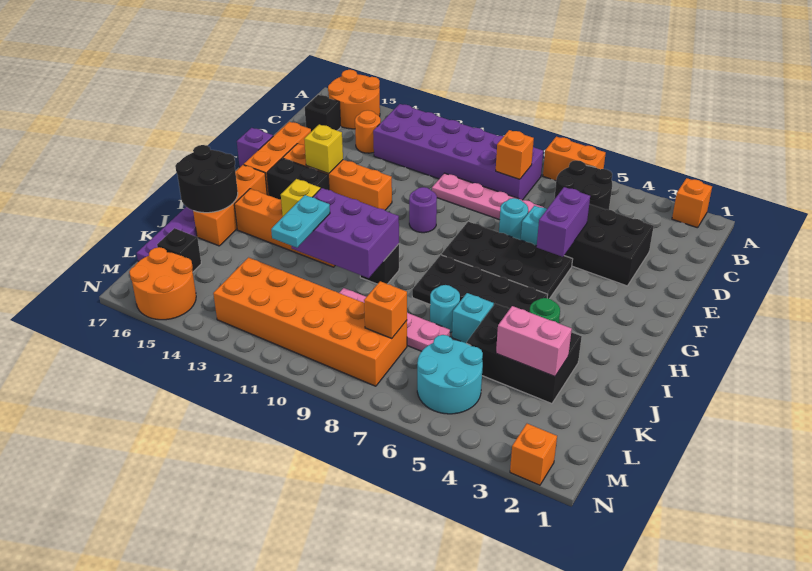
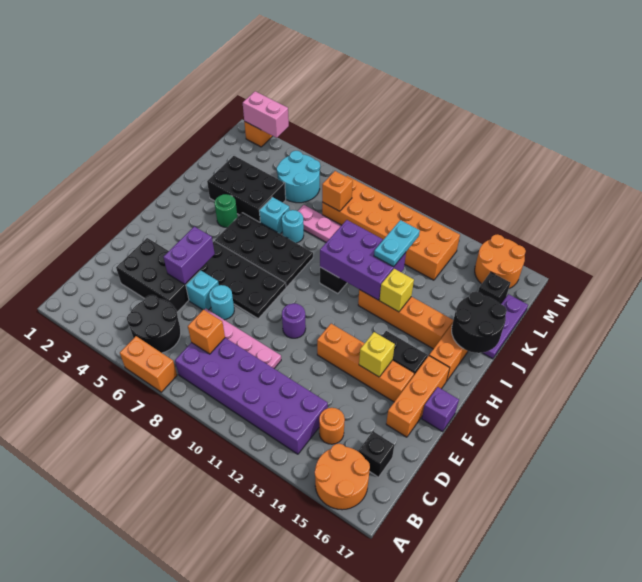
orange 1x1 brick [672,178,712,228] -> none
pink 1x2 brick [496,306,572,377] -> pink 1x2 brick moved to [243,91,289,138]

